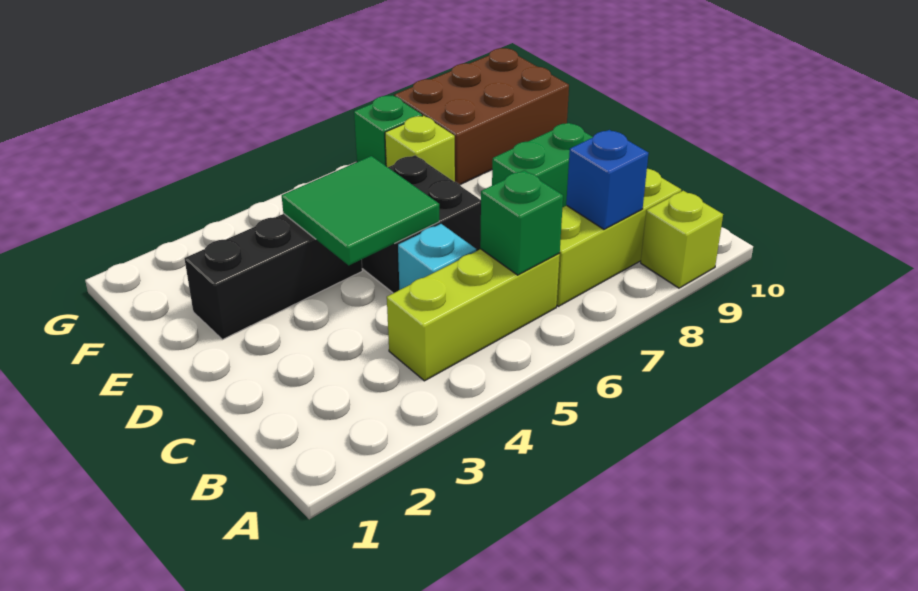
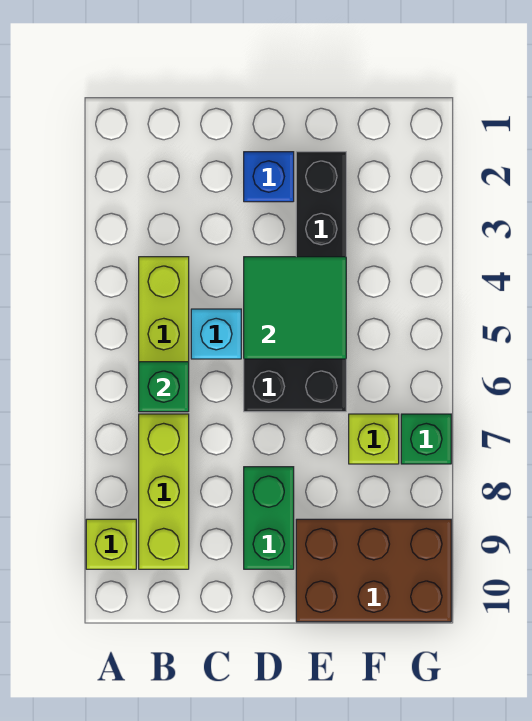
blue 1x1 brick [566,130,648,229] -> blue 1x1 brick moved to [244,152,294,202]
brown 2x3 brick [394,48,569,185] -> brown 2x3 brick turned to [296,519,451,622]

